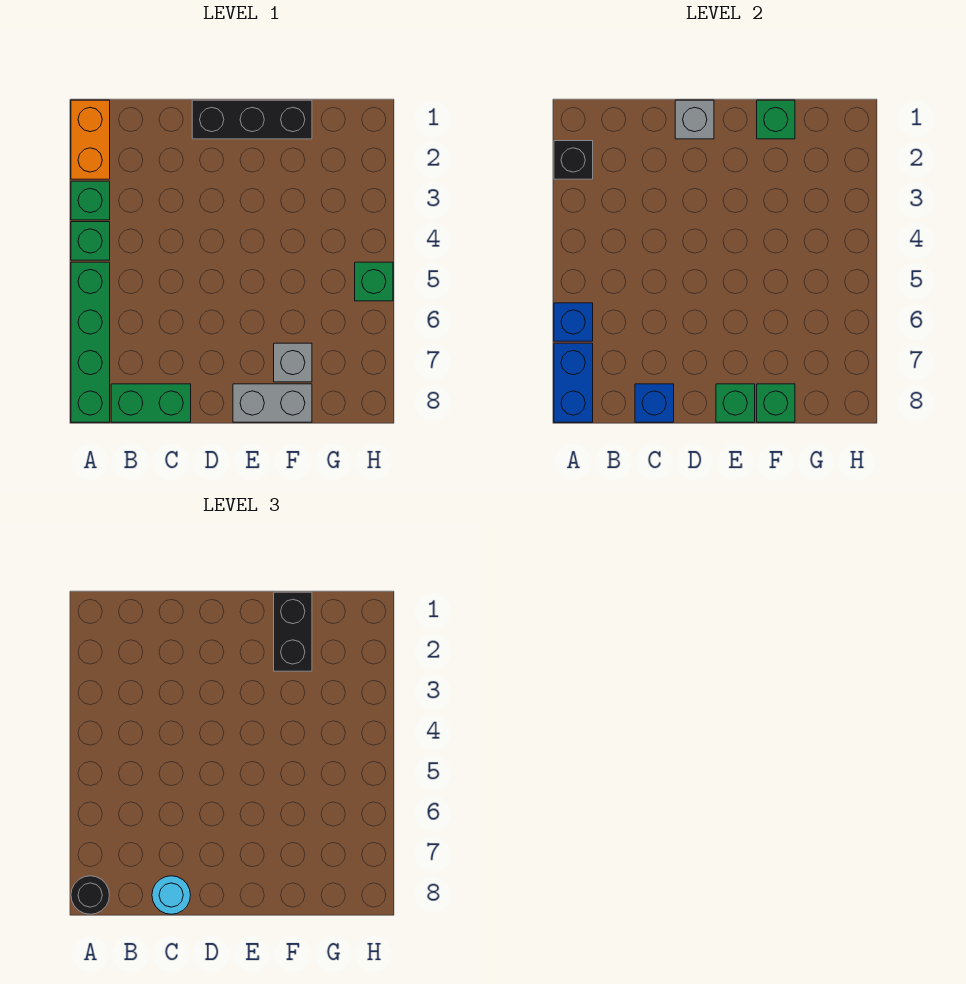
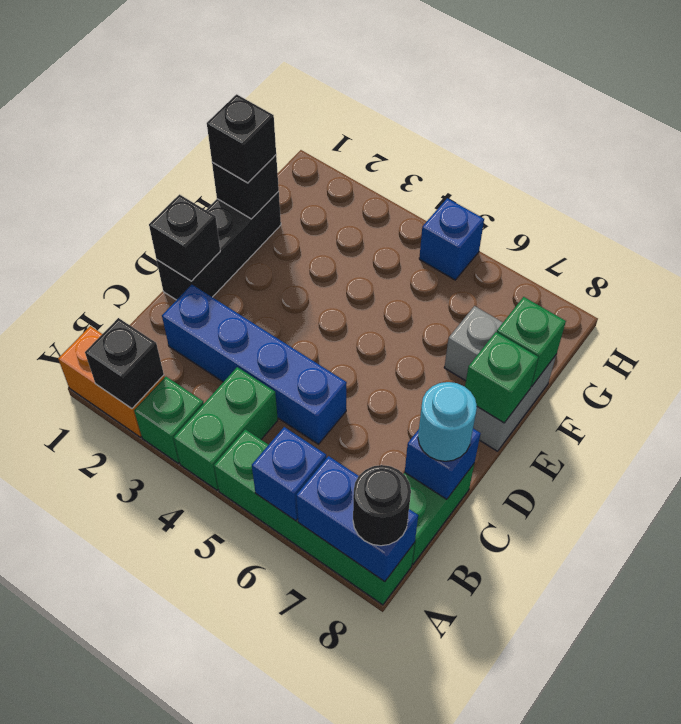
green 1x1 brick [71,222,110,260] -> green 1x2 brick [174,367,278,490]
none -> blue 1x4 brick [162,285,347,444]
grey 1x1 brick [675,100,714,139] -> black 1x1 brick [149,195,220,281]
green 1x1 brick [757,100,795,139] -> black 1x1 brick [212,155,279,219]
black 1x2 brick [274,592,312,671] -> black 1x1 brick [207,94,276,183]
green 1x1 brick [355,262,393,301] -> blue 1x1 brick [419,198,484,280]

